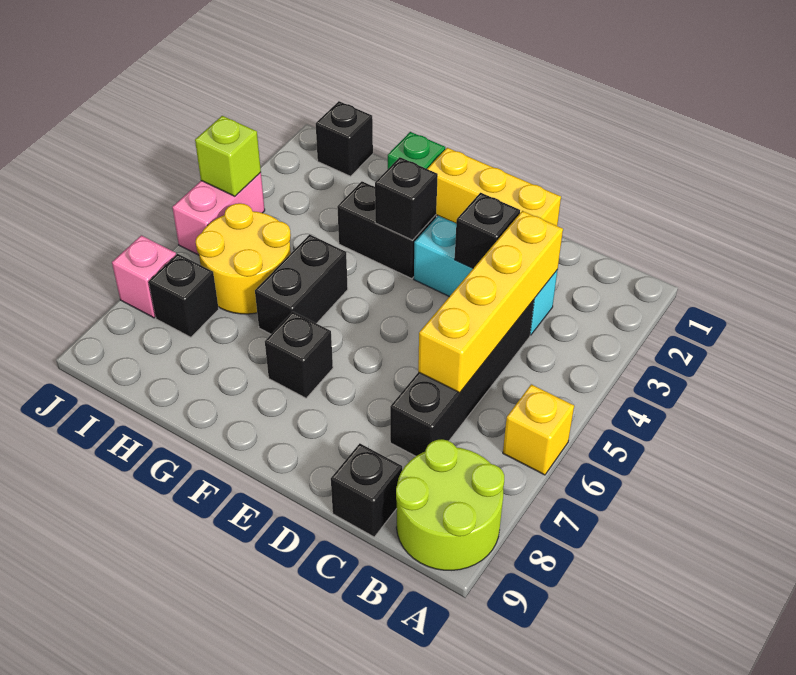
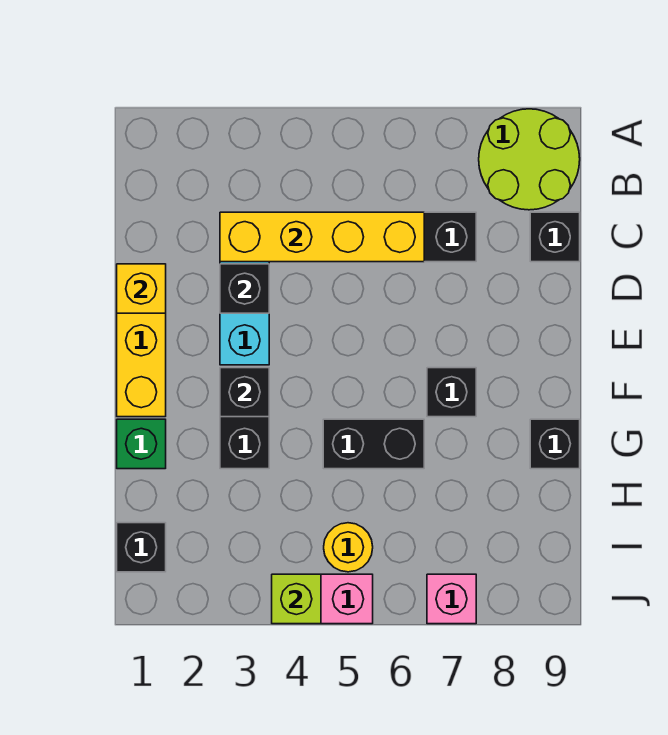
yellow 1x1 brick [503,384,574,475] -> yellow 1x1 brick moved to [117,264,166,313]
yellow 2x2 round brick [196,203,291,314] -> yellow 1x1 round brick [324,523,373,572]
black 1x1 brick [149,254,219,337] -> black 1x1 brick moved to [530,419,580,469]

